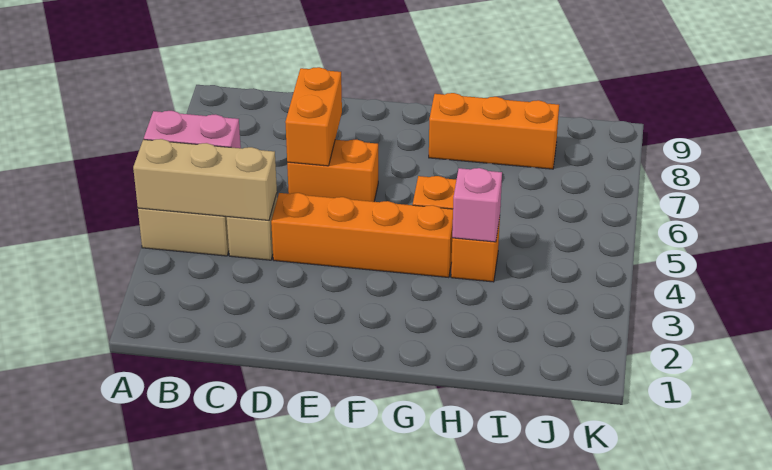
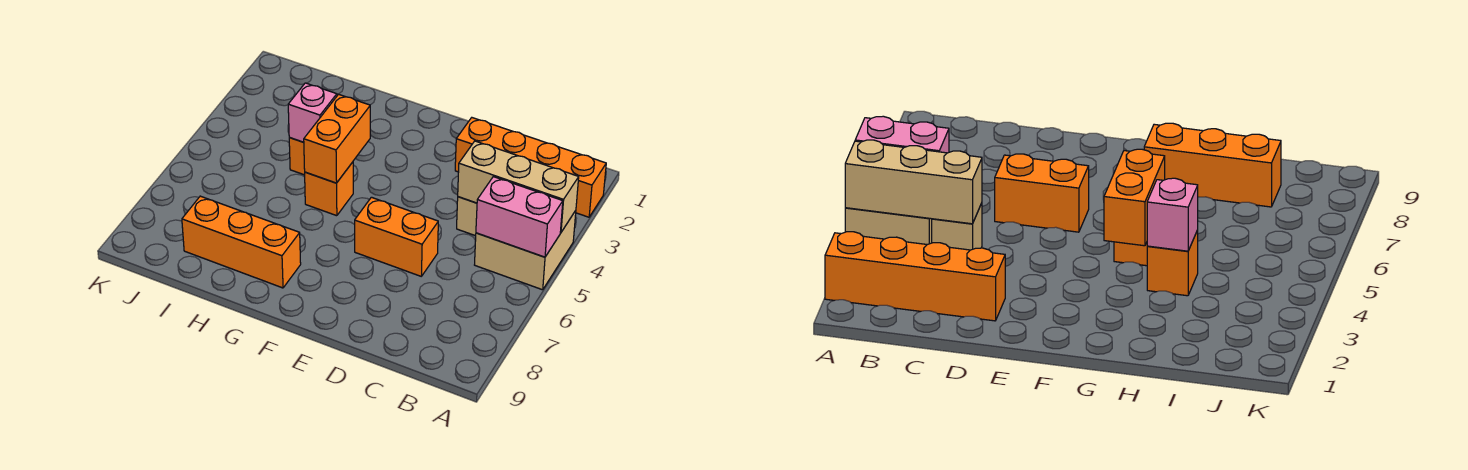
orange 1x4 brick [271,193,453,278] -> orange 1x4 brick moved to [455,118,606,217]
orange 1x2 brick [285,67,342,166] -> orange 1x2 brick moved to [304,94,370,183]

